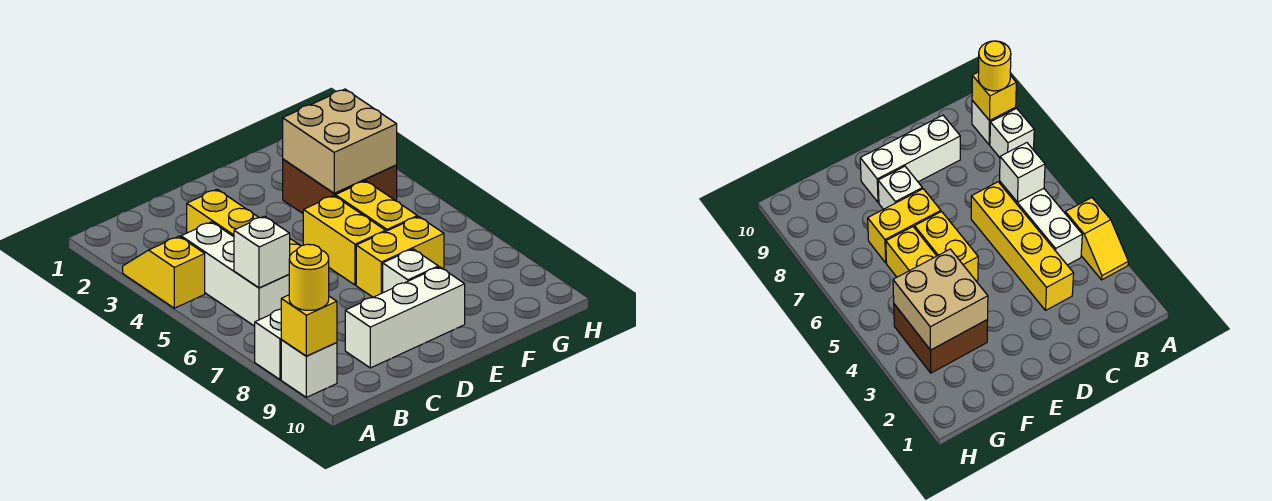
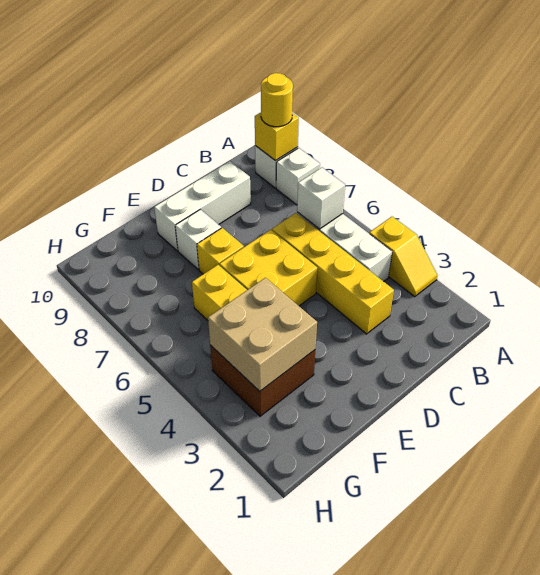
yellow 1x2 brick [303,196,385,285] -> yellow 2x2 brick [219,230,317,306]
yellow 1x2 brick [356,216,444,297] -> yellow 1x1 brick [197,228,244,274]

